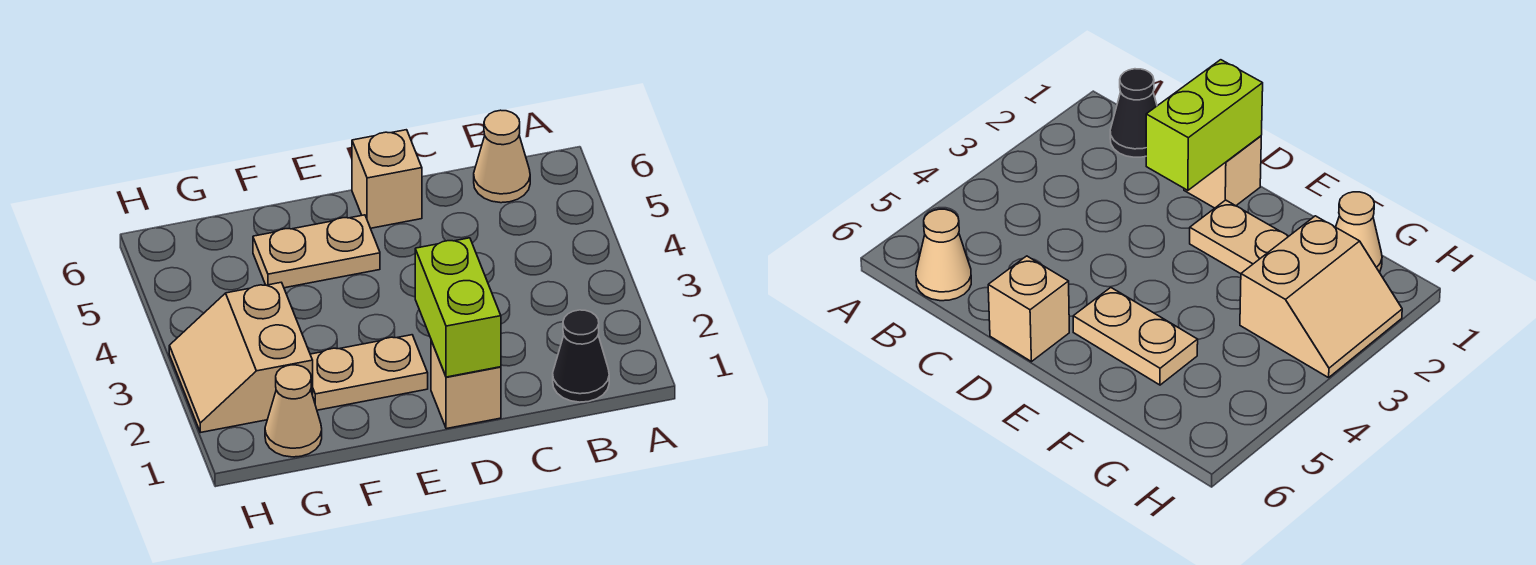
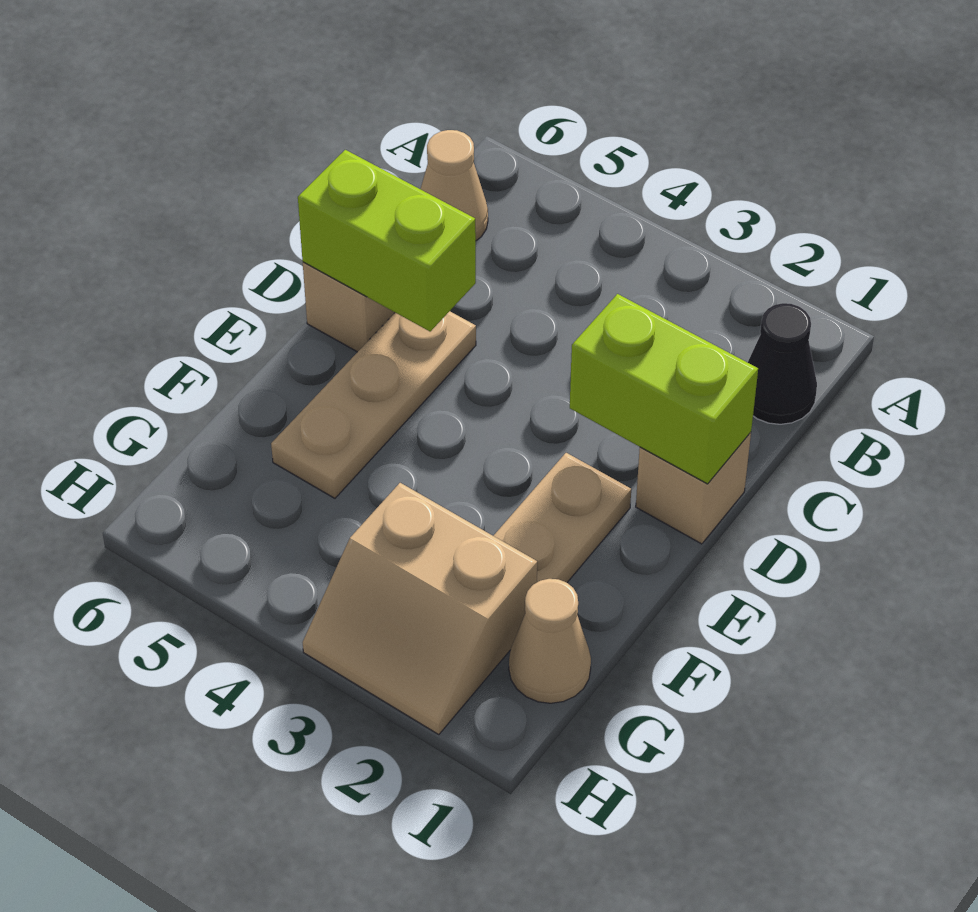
none -> lime 1x2 brick [298,150,476,331]
tan 1x2 plate [253,215,380,288] -> tan 1x3 plate [271,311,476,498]

